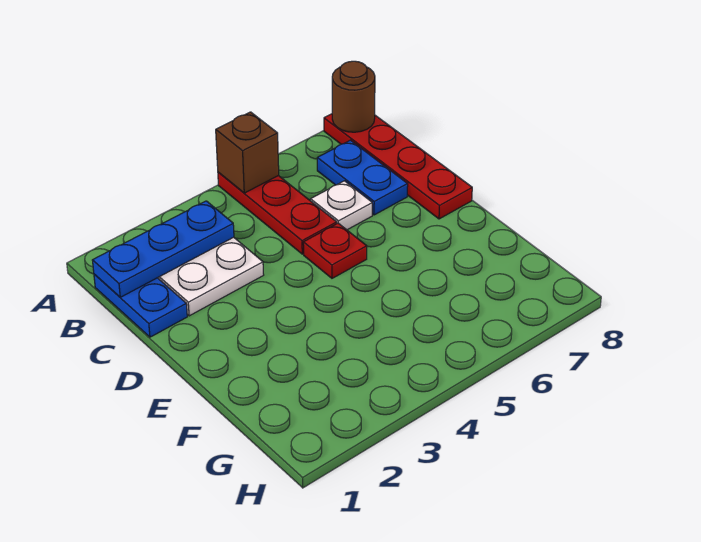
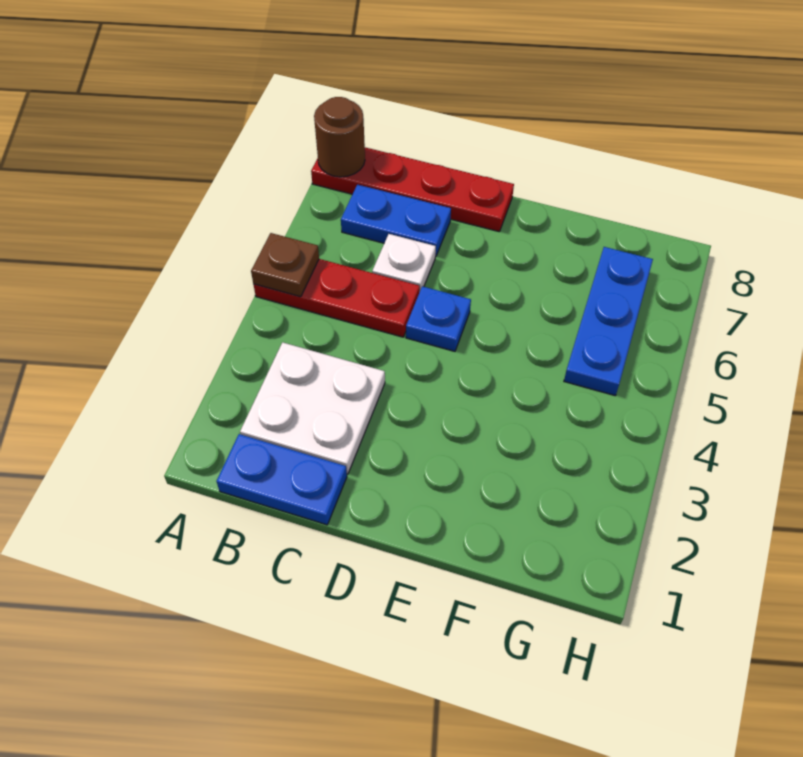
brown 1x1 brick [216,112,279,193] -> brown 1x1 plate [251,233,319,297]
blue 1x3 plate [92,201,234,297] -> blue 1x3 plate moved to [564,247,653,396]
red 1x1 plate [303,223,367,278] -> blue 1x1 plate [406,286,471,351]

